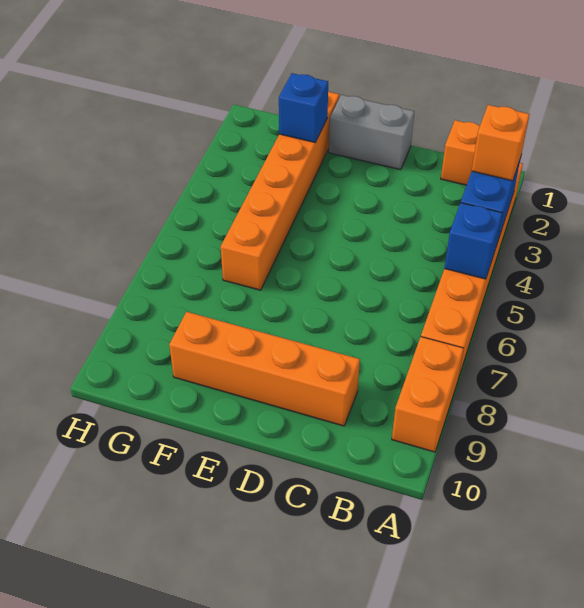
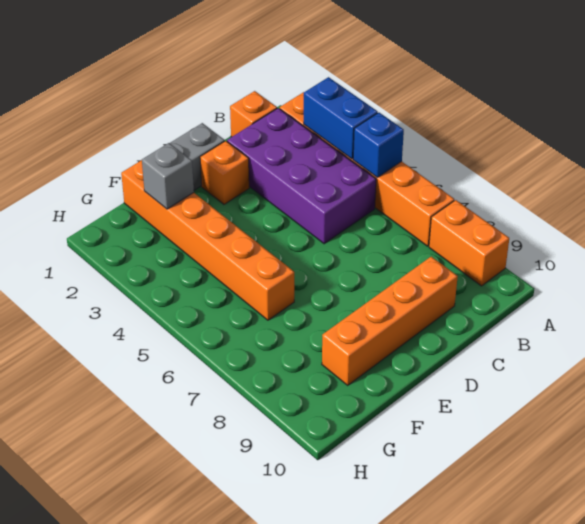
orange 1x1 brick [472,105,530,181] -> orange 1x1 brick moved to [200,141,249,204]
none -> purple 2x4 brick [227,108,376,244]
blue 1x1 brick [279,73,328,142] -> grey 1x1 brick [142,143,194,209]

